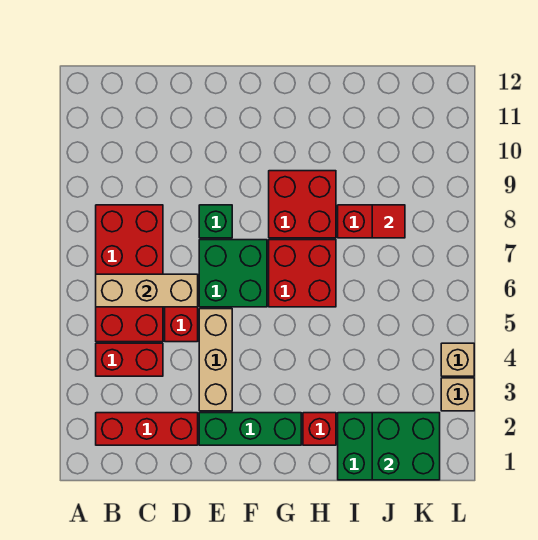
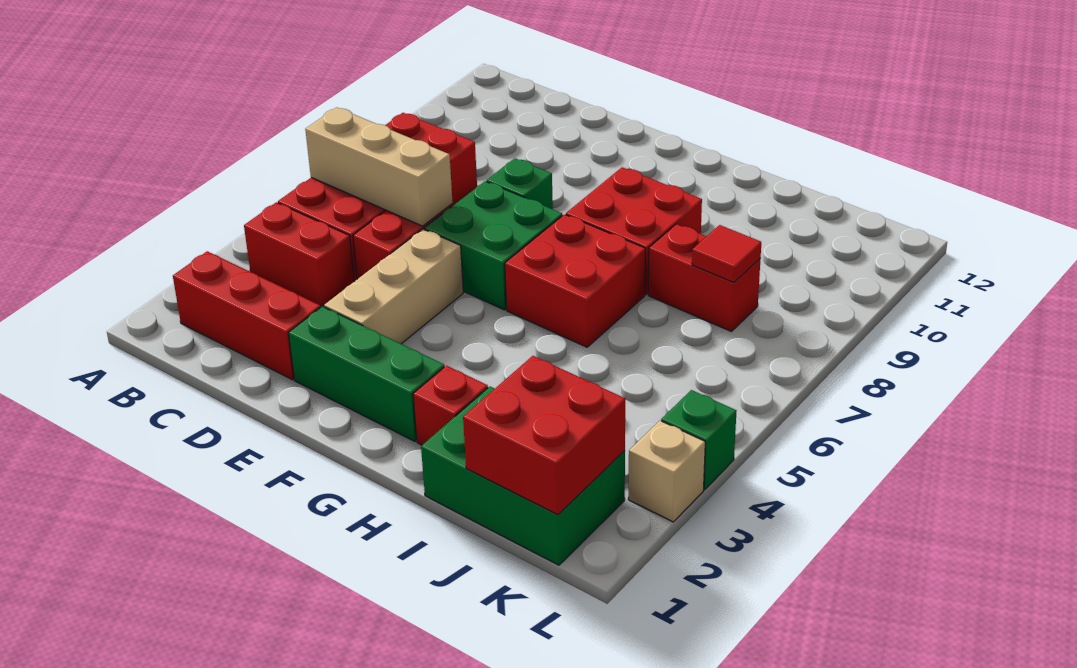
green 2x2 brick [372,413,440,480] -> red 2x2 brick [463,356,625,515]
tan 1x1 brick [441,343,474,376] -> green 1x1 brick [661,390,736,490]

